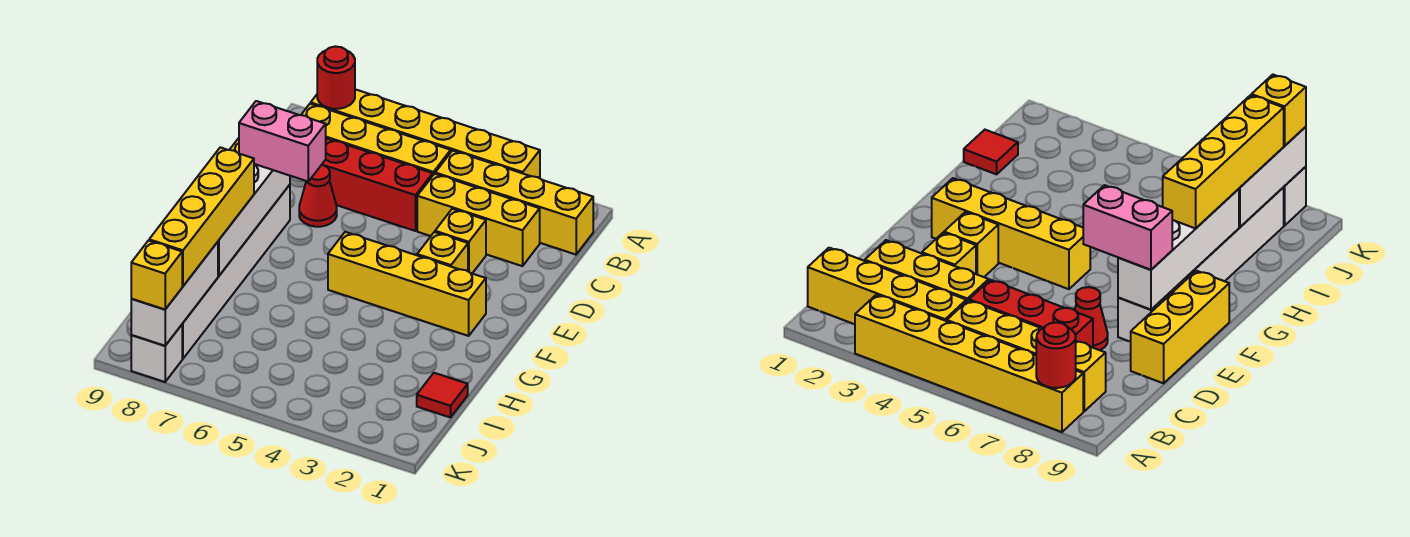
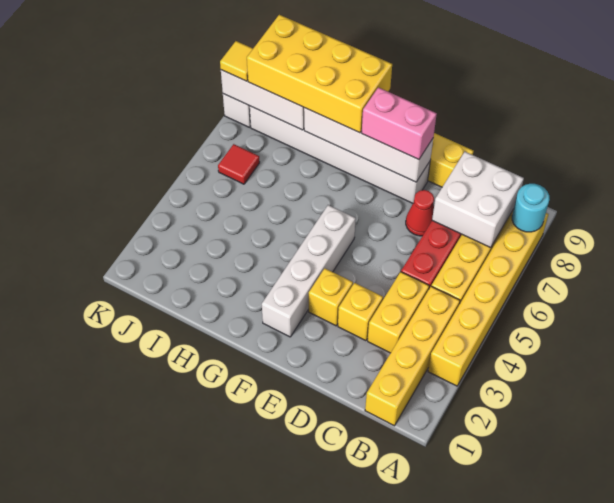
red 1x1 round brick [317,46,355,109] -> cyan 1x1 round brick [512,184,550,232]
none -> white 2x2 brick [432,152,524,248]
yellow 1x3 brick [417,174,540,266] -> yellow 1x2 brick [368,272,429,353]
pink 1x2 brick [239,101,326,182] -> pink 1x2 brick turned to [362,87,437,160]
yellow 1x4 brick [328,232,486,336] -> white 1x4 brick [262,205,356,337]
yellow 1x4 brick [149,147,254,286] -> yellow 2x4 brick [247,15,392,133]
red 1x1 tile [417,373,468,417] -> red 1x1 tile moved to [218,144,260,184]
yellow 1x1 brick [131,241,182,310] -> yellow 1x1 tile [220,41,253,81]

